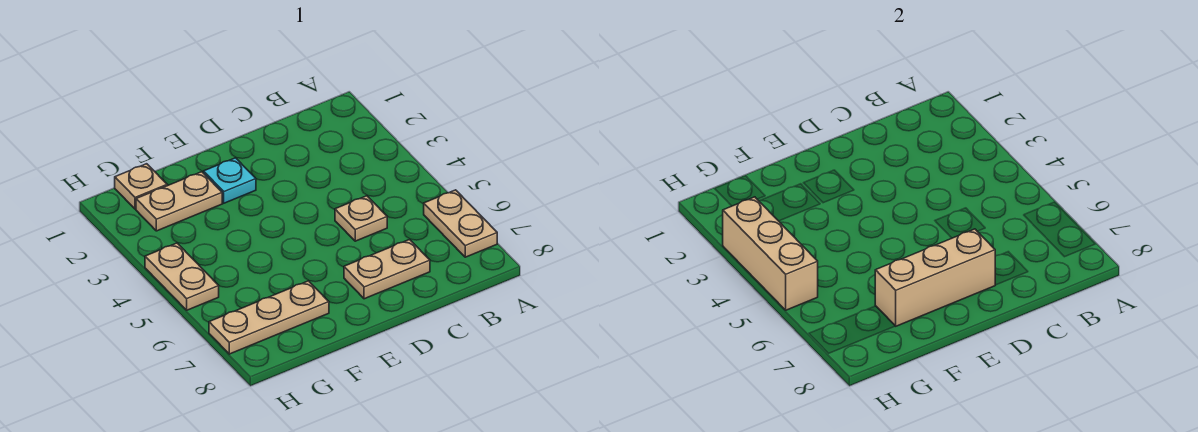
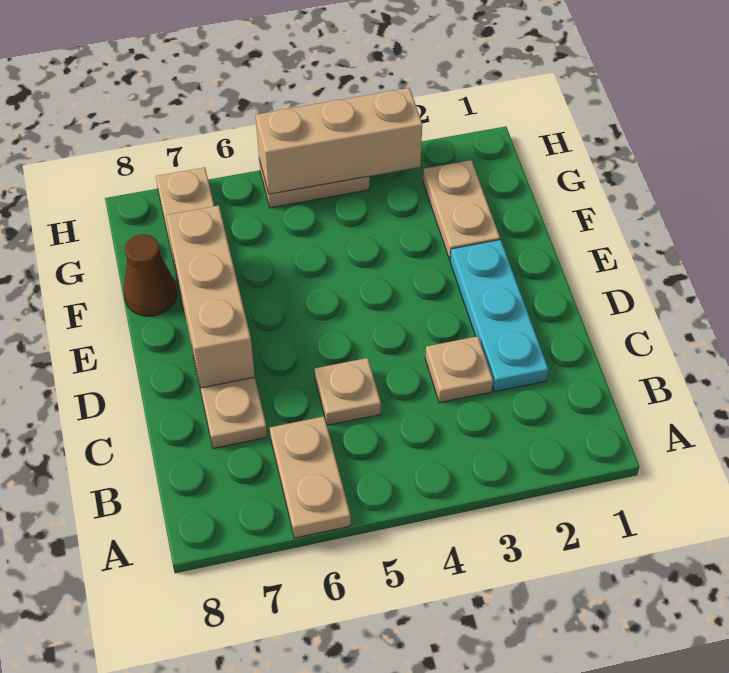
tan 1x2 plate [424,190,497,257] -> tan 1x2 plate turned to [270,416,351,538]
cyan 1x1 plate [204,158,256,203] -> cyan 1x3 plate [450,240,548,392]
none -> brown 1x1 cone [124,234,177,316]
tan 1x1 plate [115,164,167,209] -> tan 1x1 plate moved to [425,336,493,403]

